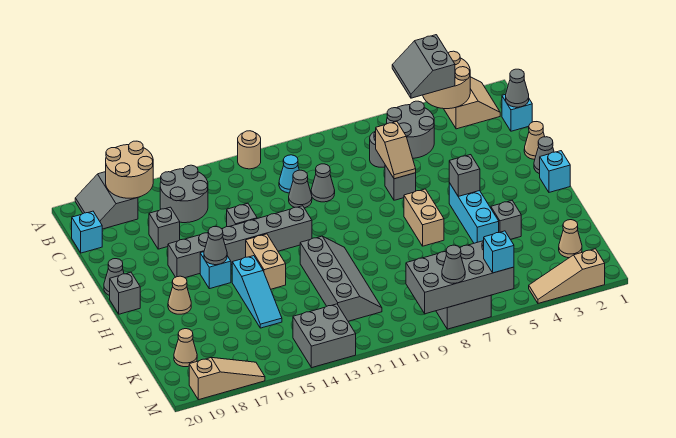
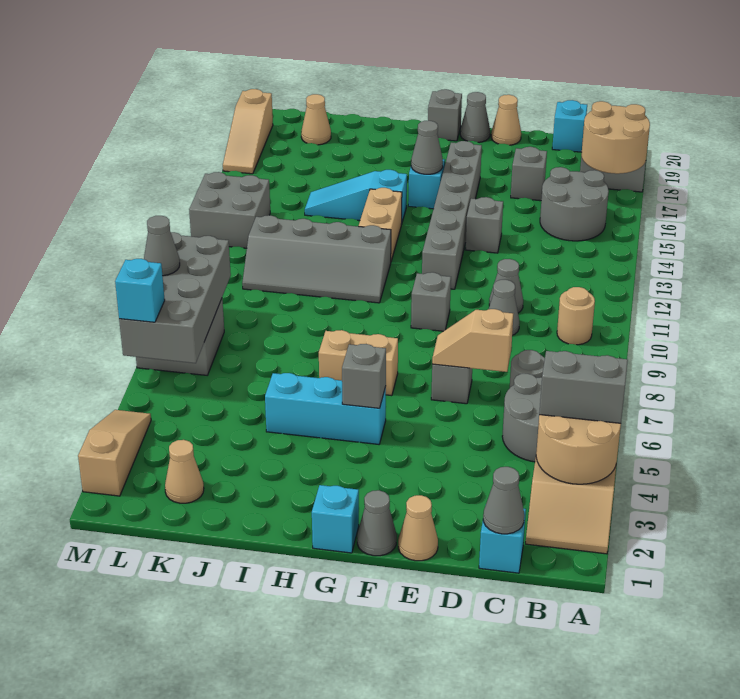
tan 1x1 round brick [238,131,261,169] -> tan 1x1 round brick moved to [557,287,595,345]
cyan 1x1 cone [279,155,299,193] -> none
tan 1x2 brick [246,234,286,289] -> tan 1x2 brick turned to [359,188,402,261]
tan 1x1 cone [168,276,191,314] -> tan 1x1 cone moved to [491,95,521,145]
grey 1x1 brick [491,201,521,239] -> grey 1x1 brick moved to [411,272,451,331]

